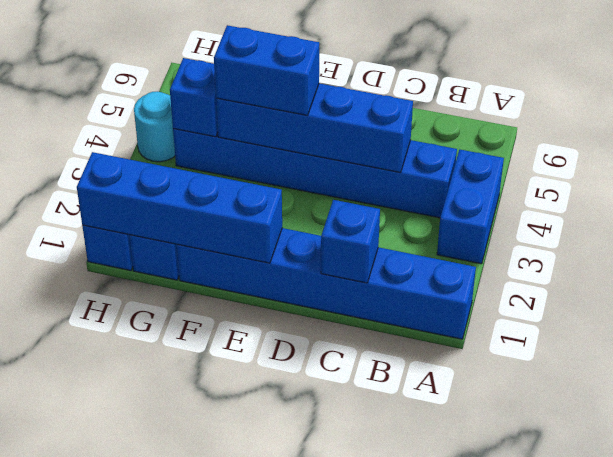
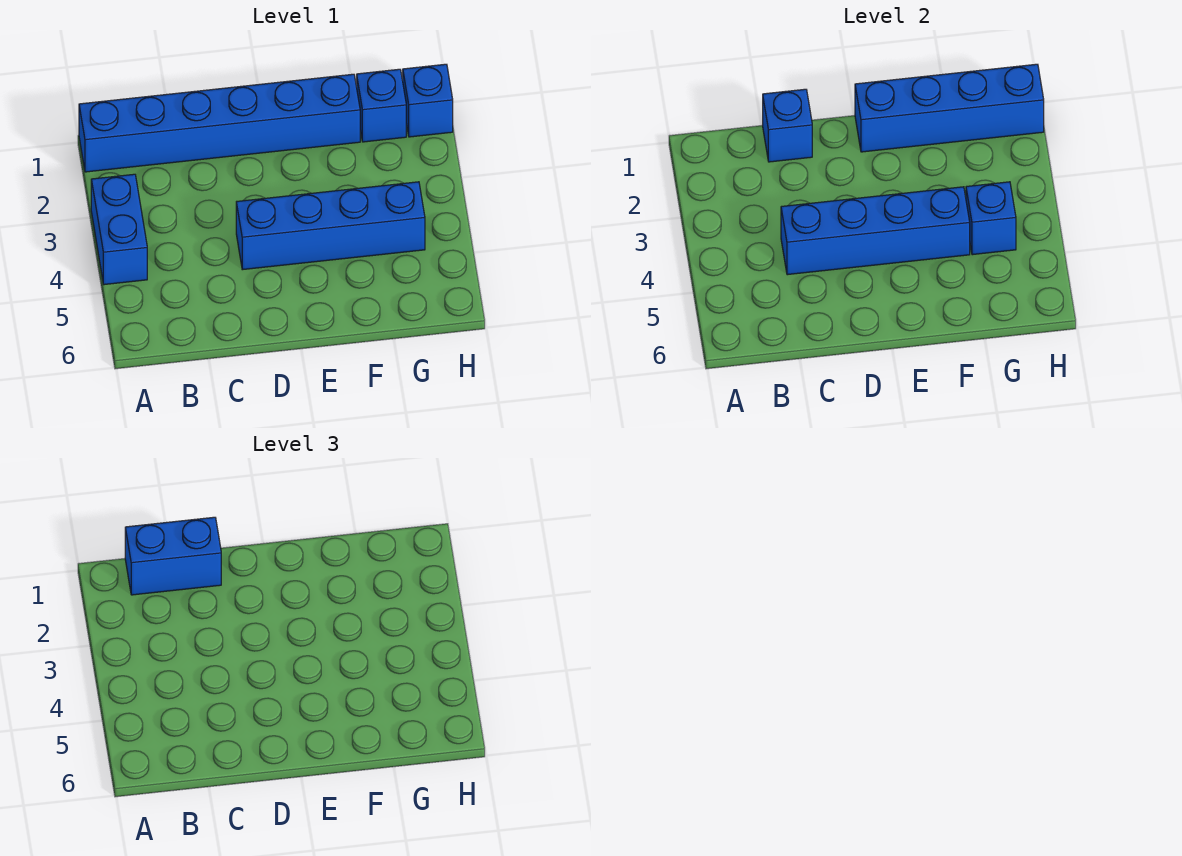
blue 1x6 brick [173,129,457,218] -> blue 1x4 brick [236,182,425,270]
blue 1x2 brick [214,25,319,115] -> blue 1x2 brick moved to [125,517,221,595]
cyan 1x1 round brick [134,91,175,162] -> none

